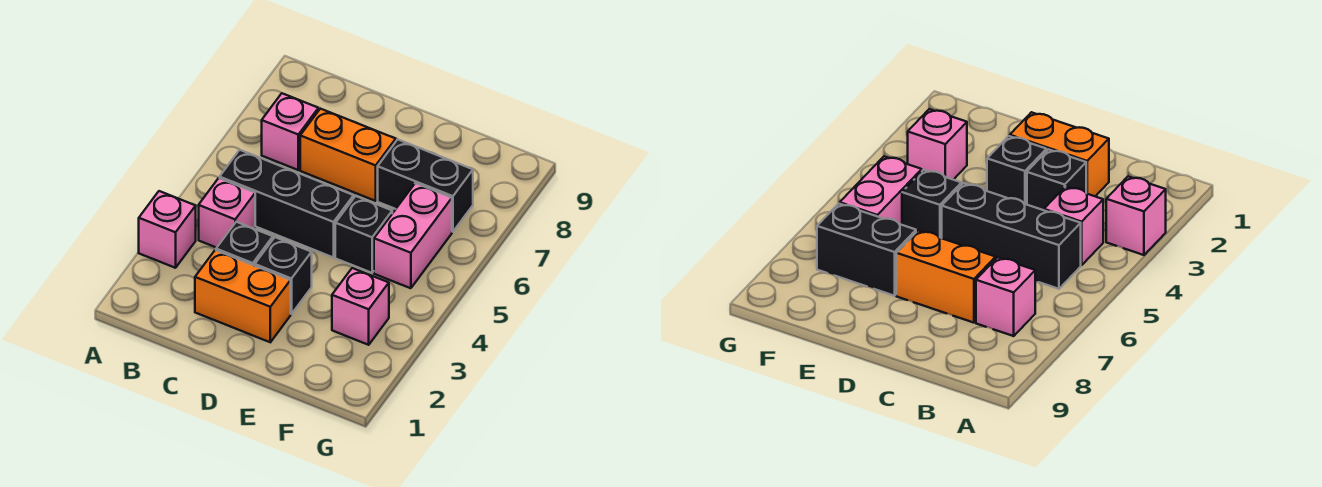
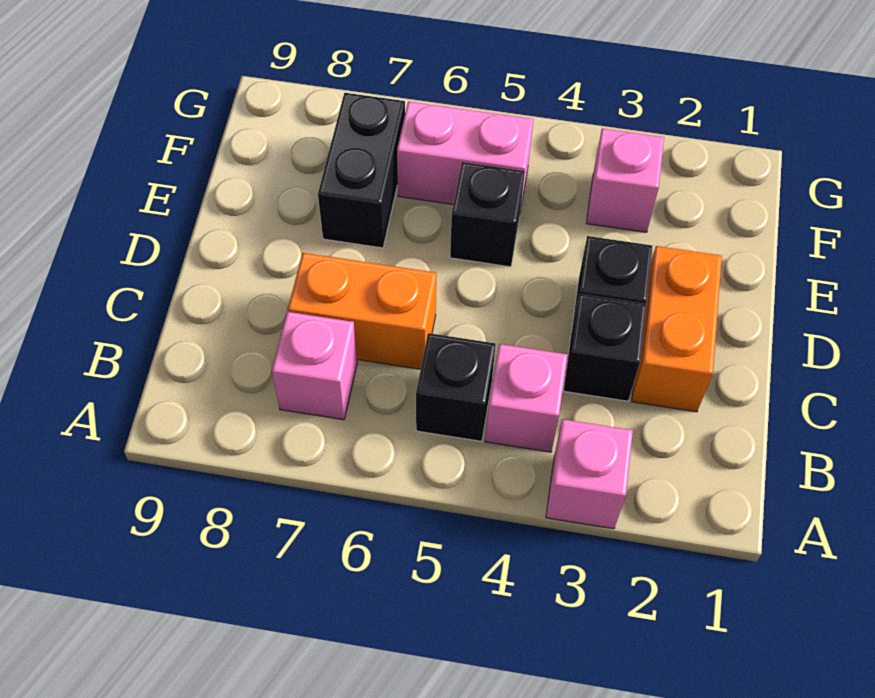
black 1x3 brick [220,150,354,258] -> black 1x1 brick [416,333,496,441]
orange 1x2 brick [300,109,396,201] -> orange 1x2 brick turned to [288,253,436,369]

